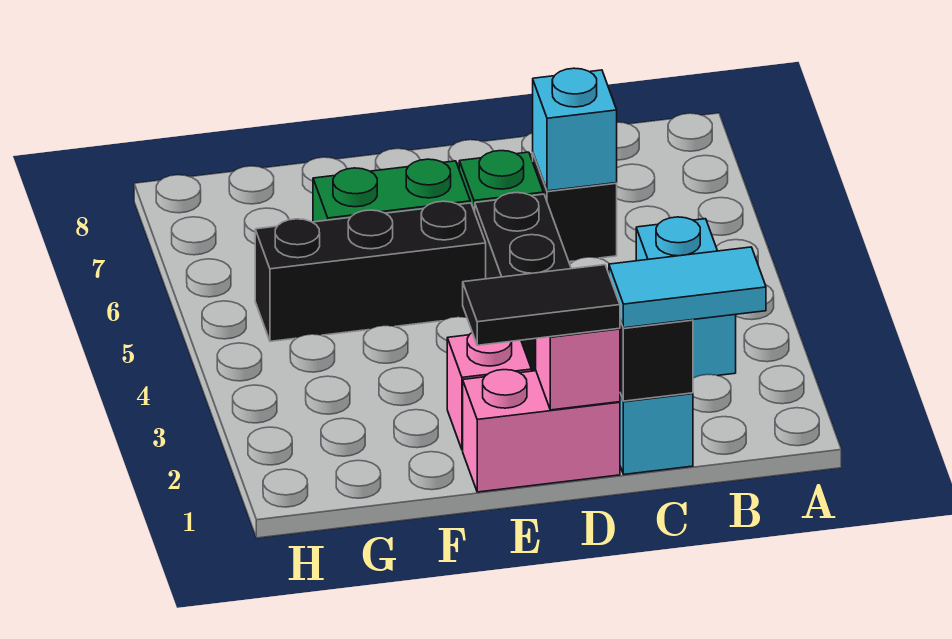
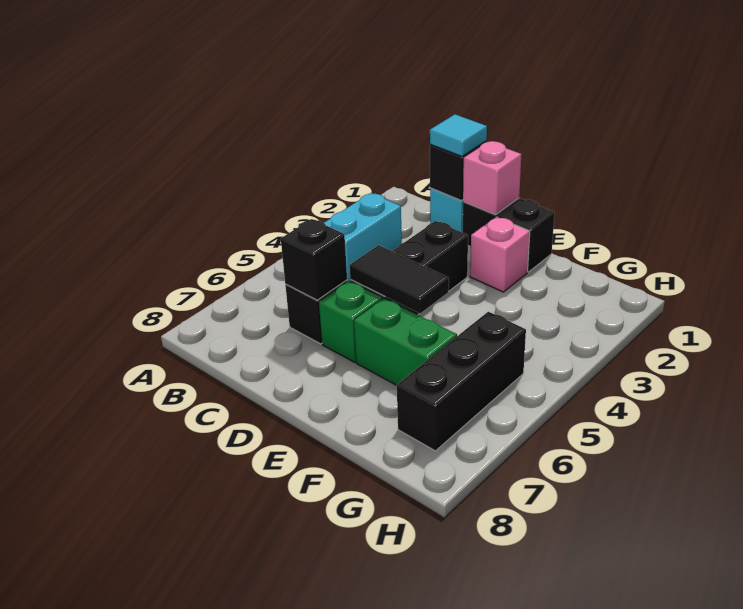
cyan 1x2 tile [609,247,766,328] -> cyan 1x1 tile [430,114,487,156]
cyan 1x1 brick [533,68,617,191] -> black 1x1 brick [281,219,347,300]
pink 1x2 brick [463,370,620,492] -> black 1x2 brick [463,198,555,272]
black 1x2 tile [463,265,620,345] -> black 1x2 tile moved to [350,245,449,314]
black 1x3 brick [255,201,486,341] -> black 1x3 brick turned to [397,312,526,451]

